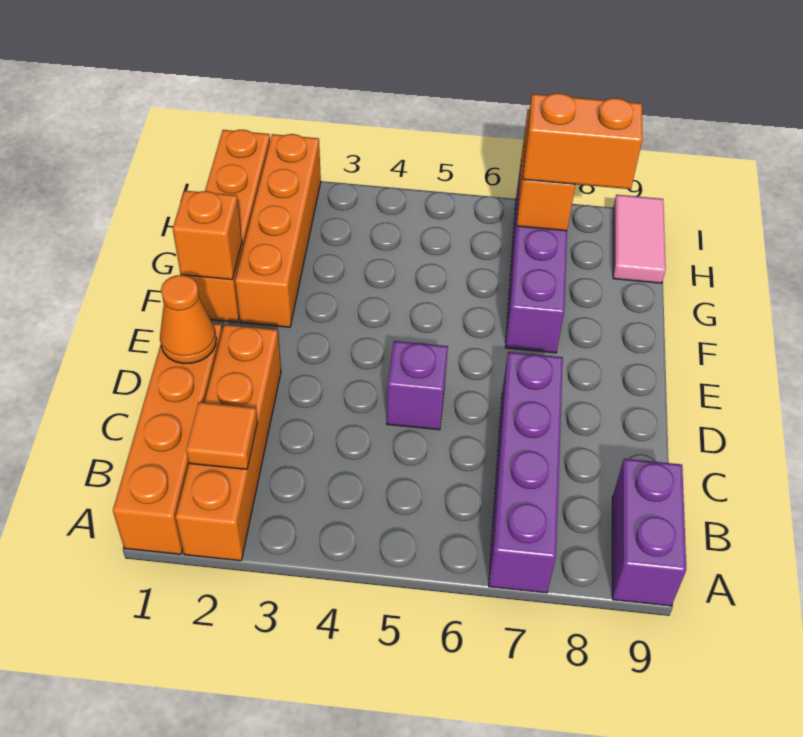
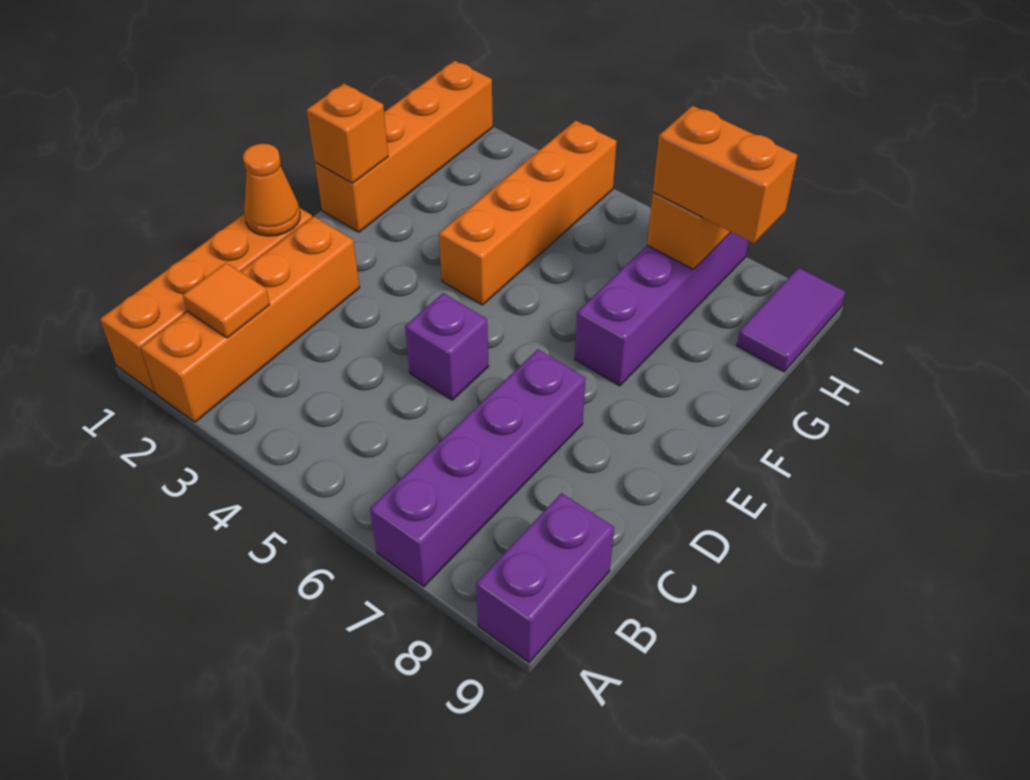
orange 1x4 brick [235,134,321,327] -> orange 1x4 brick moved to [439,121,617,305]
pink 1x2 tile [613,195,666,283] -> purple 1x2 tile [737,268,845,372]

